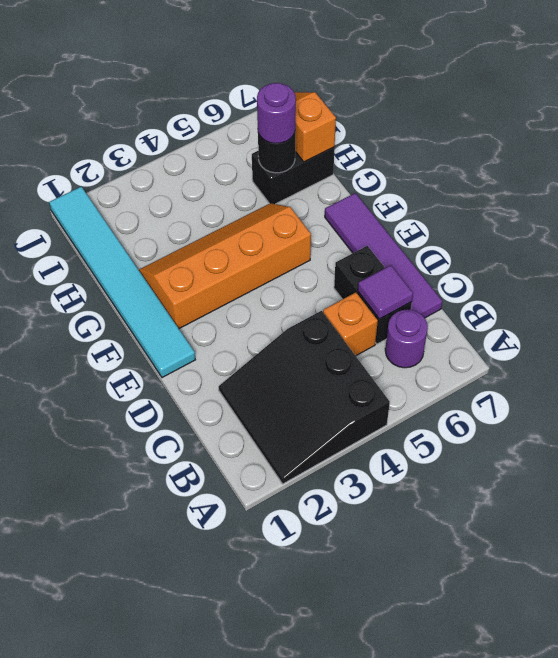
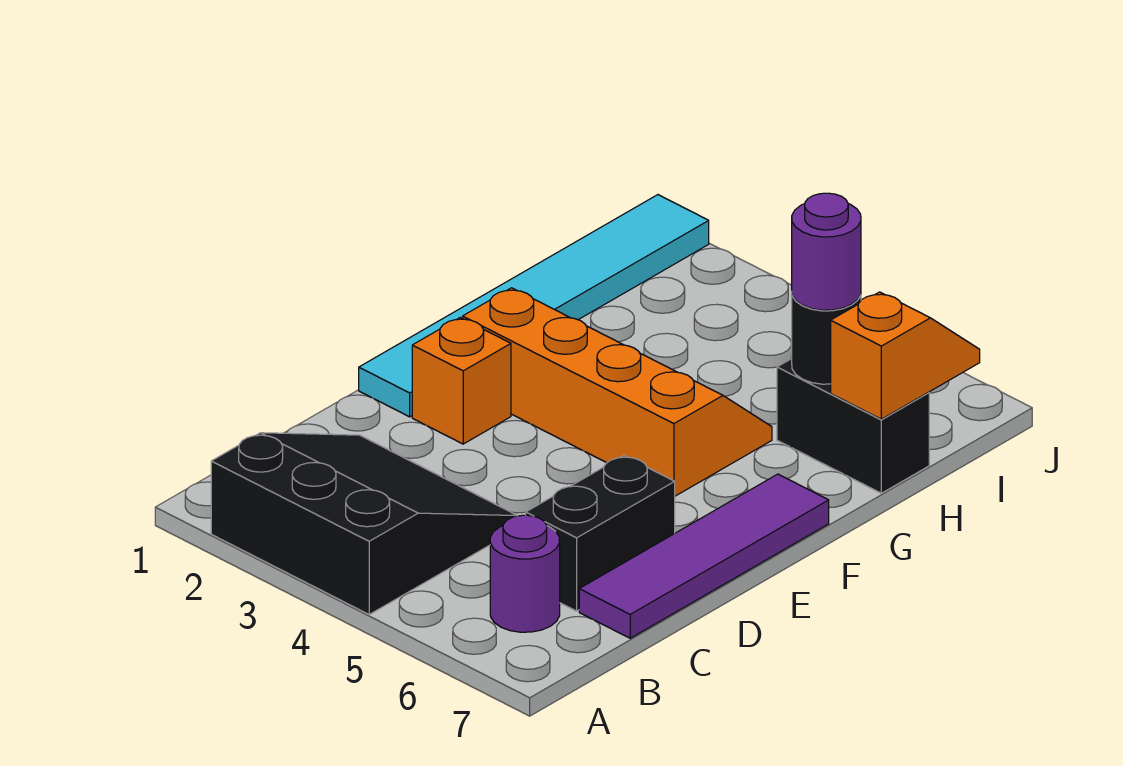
black 3x3 slope [219,311,390,484] -> black 3x3 slope turned to [211,433,517,614]
orange 1x1 brick [323,292,378,356] -> orange 1x1 brick moved to [412,318,511,444]
purple 1x1 tile [358,265,413,319] -> none

